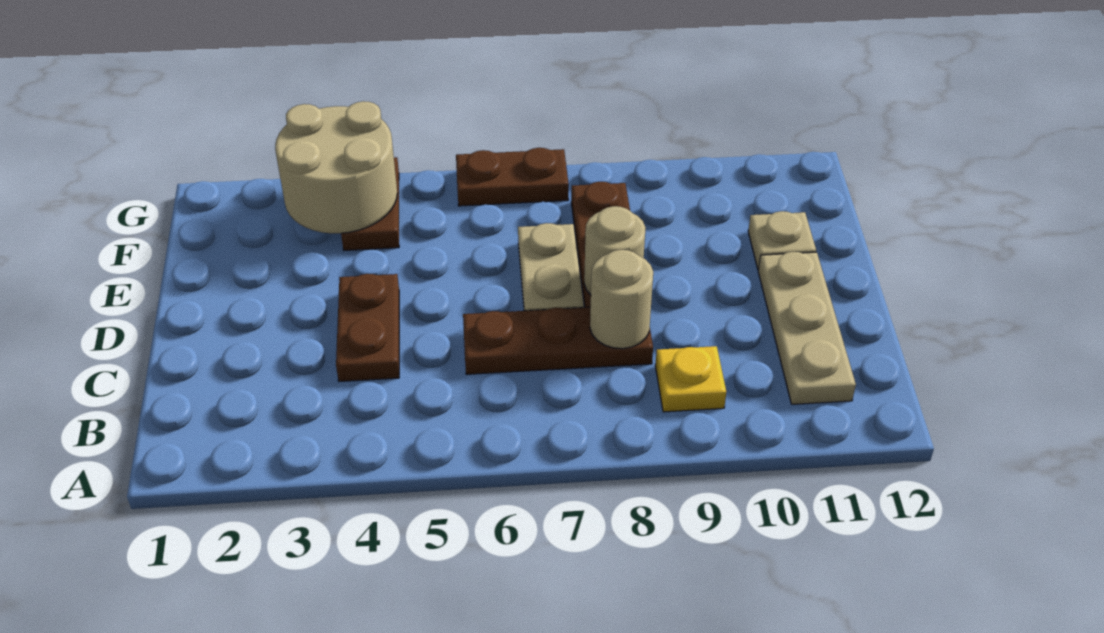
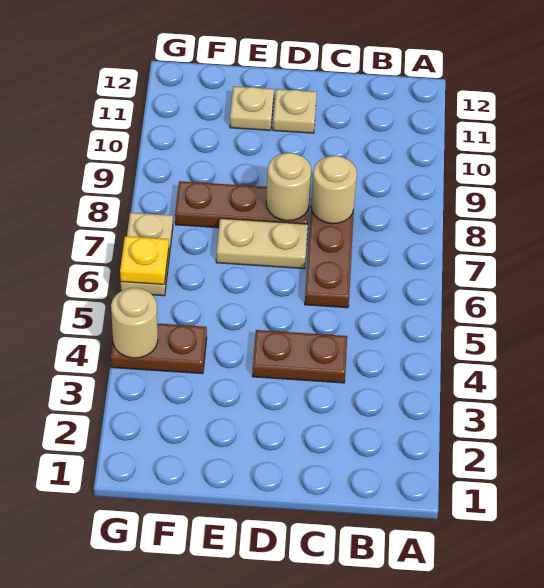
yellow 1x1 plate [655,346,726,412] -> yellow 1x1 plate moved to [120,236,169,284]
tan 1x3 plate [758,252,856,404] -> tan 1x1 plate [273,89,317,133]
tan 2x2 round brick [275,101,397,233] -> tan 1x1 round brick [111,288,158,358]
brown 1x2 plate [456,148,569,206] -> tan 1x2 plate [121,213,173,296]

